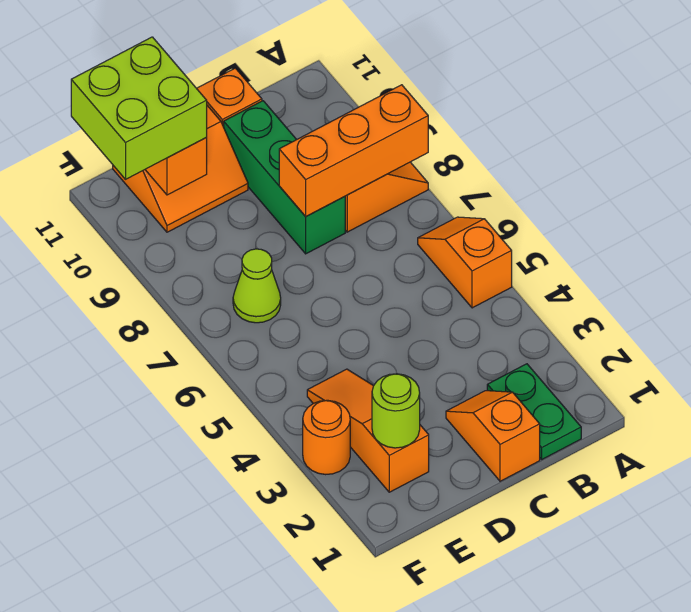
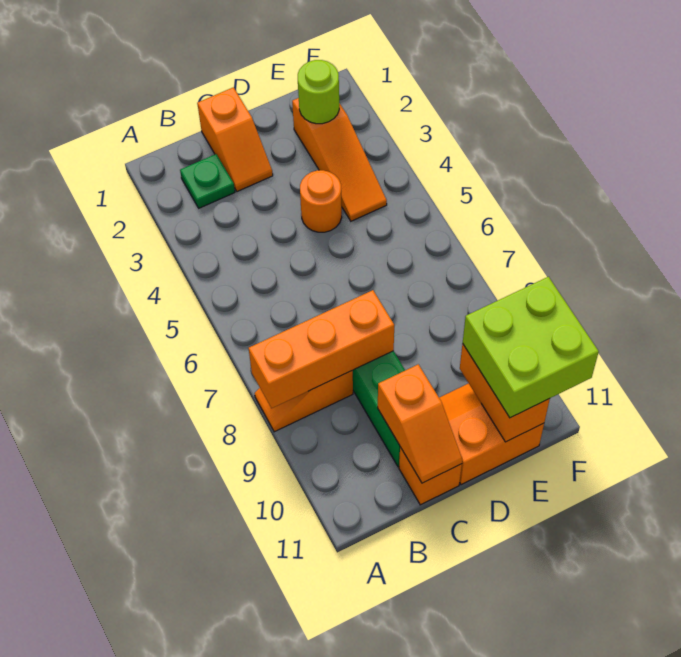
orange 1x2 slope [418,217,512,308] -> orange 1x2 slope moved to [378,364,462,483]
green 1x2 plate [487,364,581,459] -> green 1x1 plate [180,154,235,208]
lime 1x1 cone [233,249,281,323] -> none
orange 1x1 round brick [303,400,350,475] -> orange 1x1 round brick moved to [300,170,342,232]

